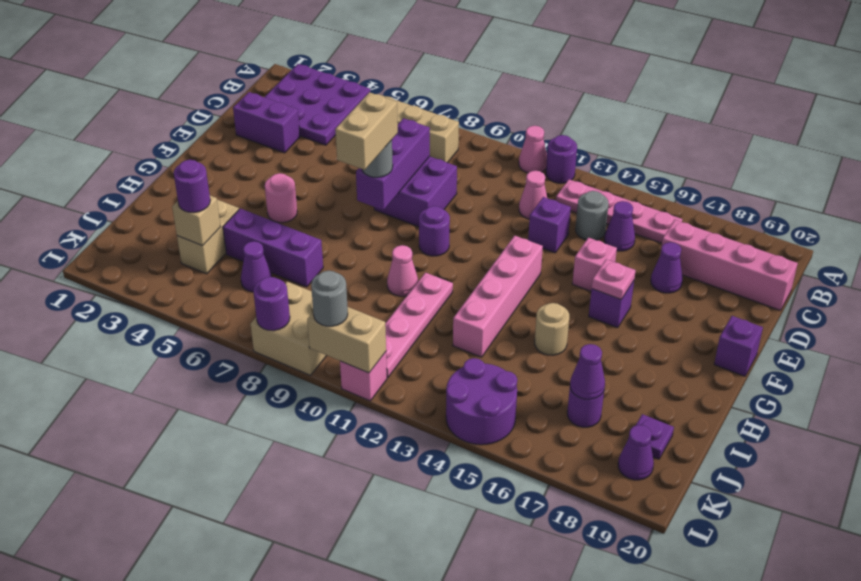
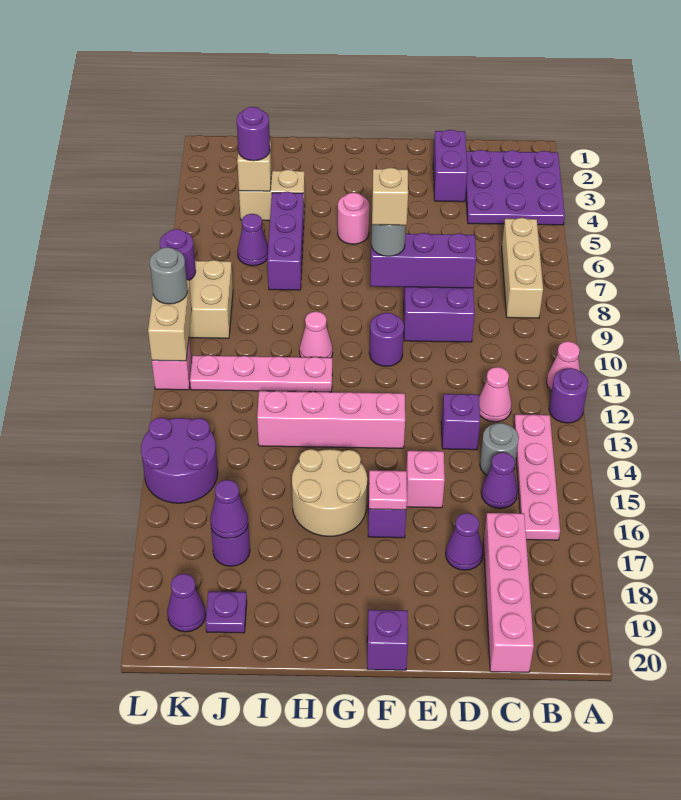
tan 1x2 brick [335,92,398,170] -> tan 1x1 brick [372,168,408,225]
tan 1x1 round brick [535,303,569,355] -> tan 2x2 round brick [292,449,367,536]

